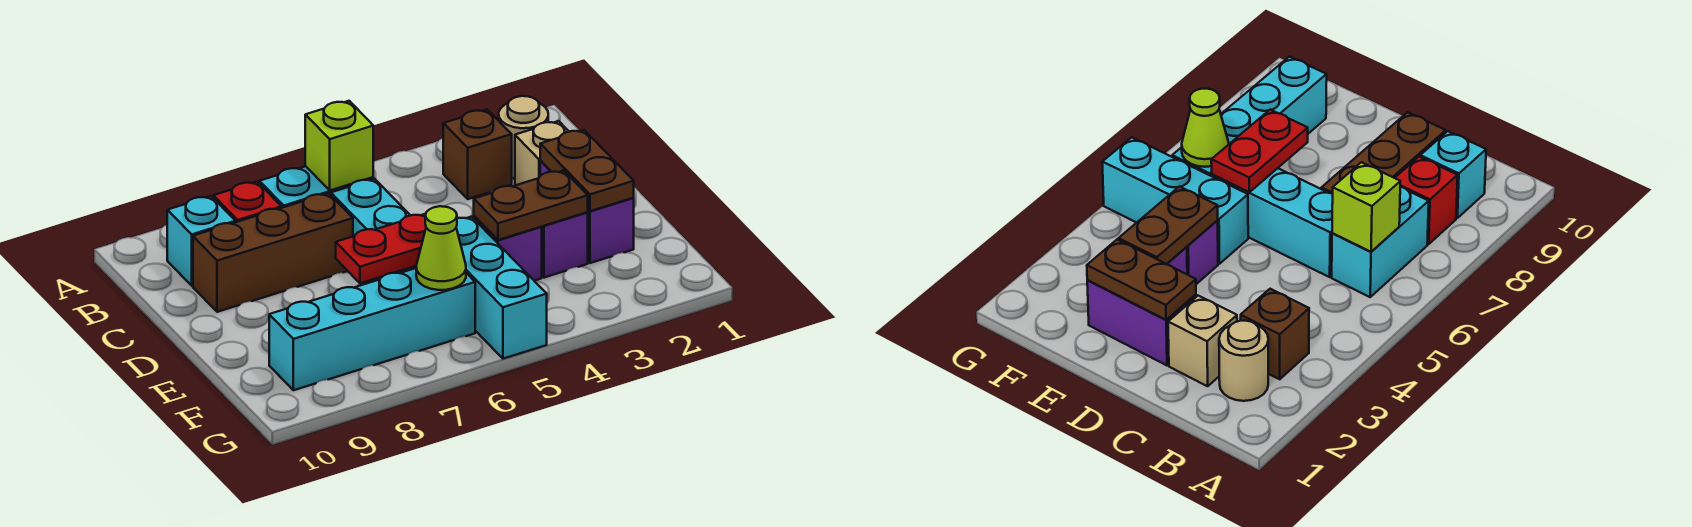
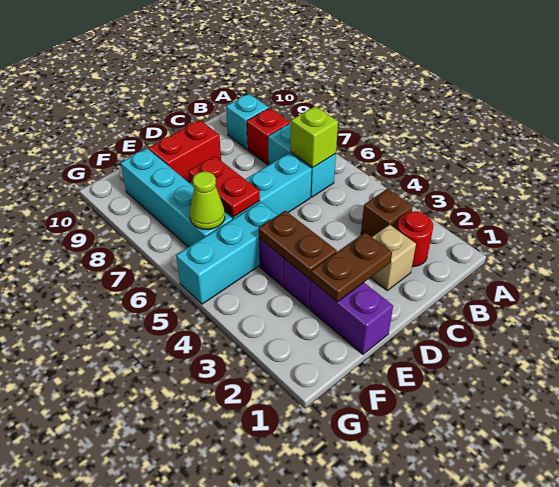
tan 1x1 round brick [499,96,548,179] -> red 1x1 round brick [397,211,433,267]
brown 1x3 brick [193,193,353,312] -> none
purple 1x2 brick [540,161,634,263] -> purple 1x2 brick turned to [310,281,393,354]
none -> red 1x2 brick [149,120,221,182]

